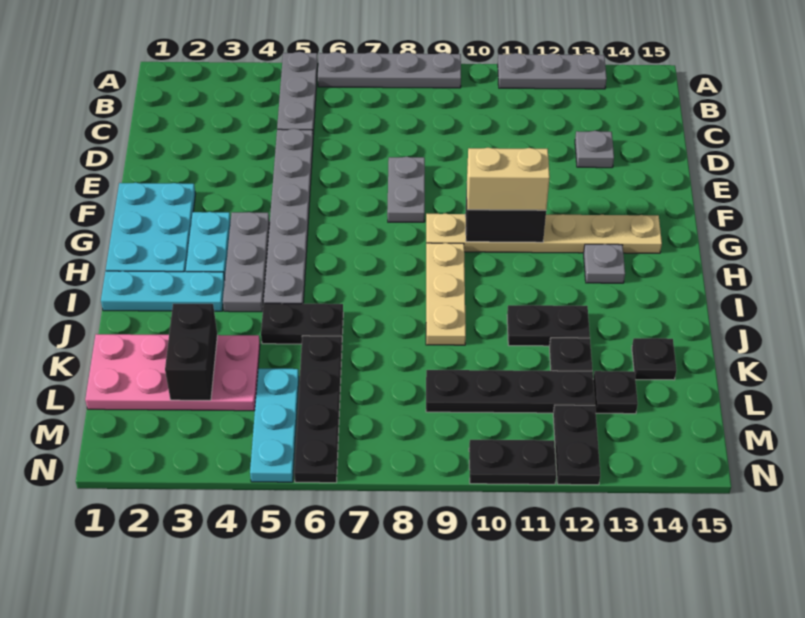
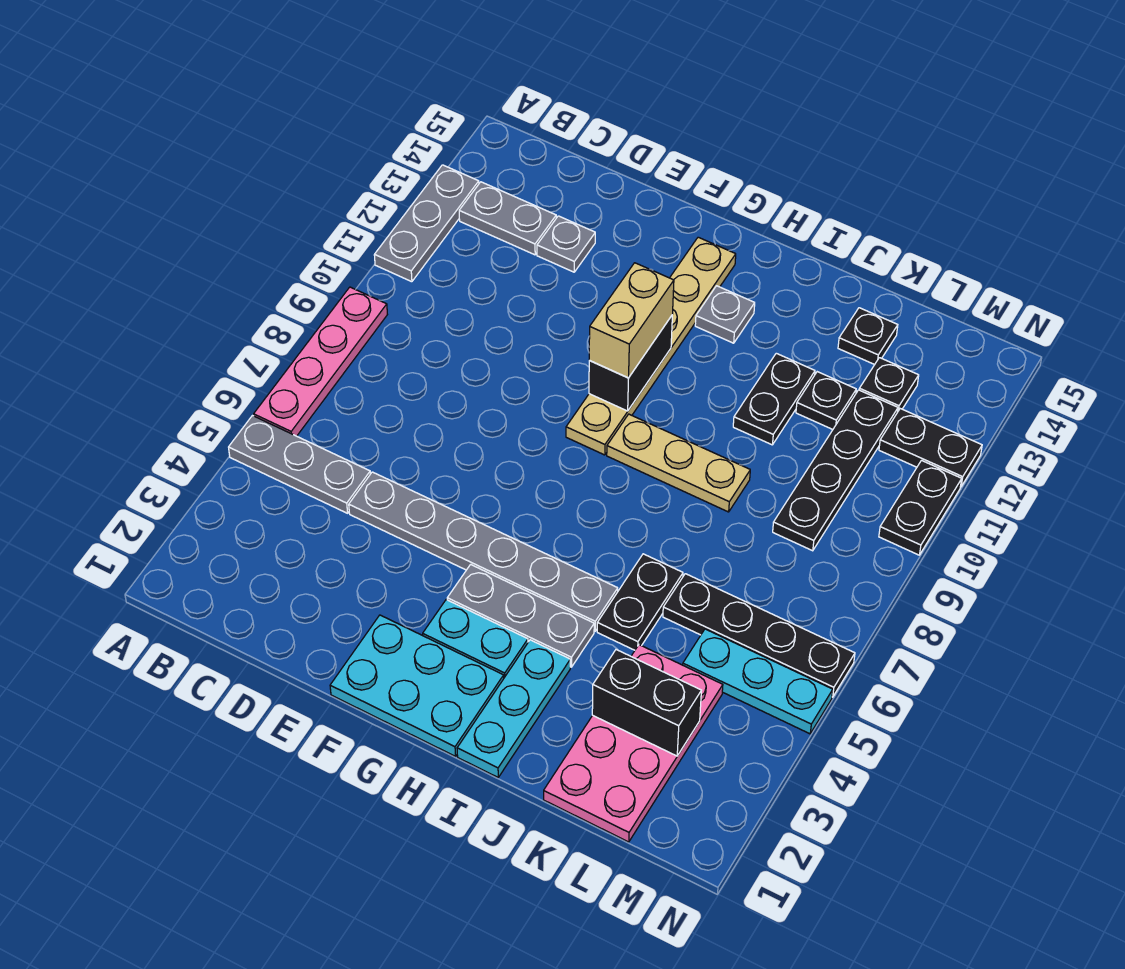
grey 1x4 plate [318,52,461,88] -> pink 1x4 plate [254,287,387,436]
grey 1x2 plate [387,157,425,222] -> grey 1x2 plate moved to [459,182,556,255]

